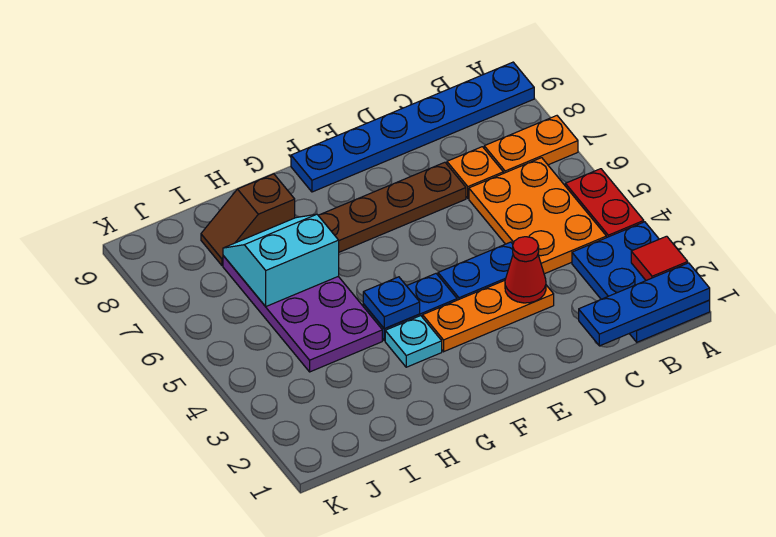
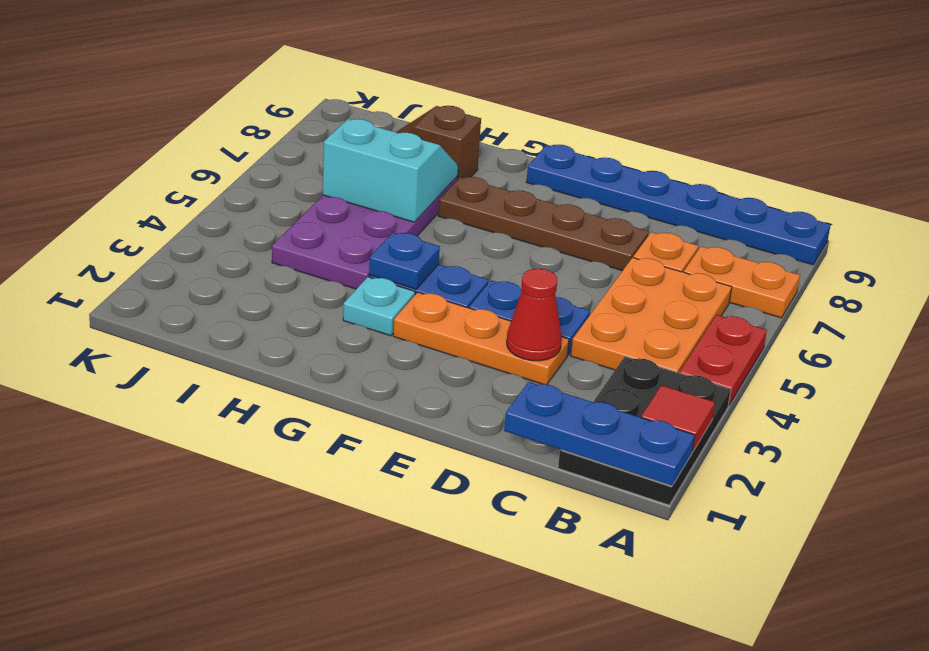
blue 2x3 plate [572,222,710,342] -> black 2x3 plate [558,357,731,505]

